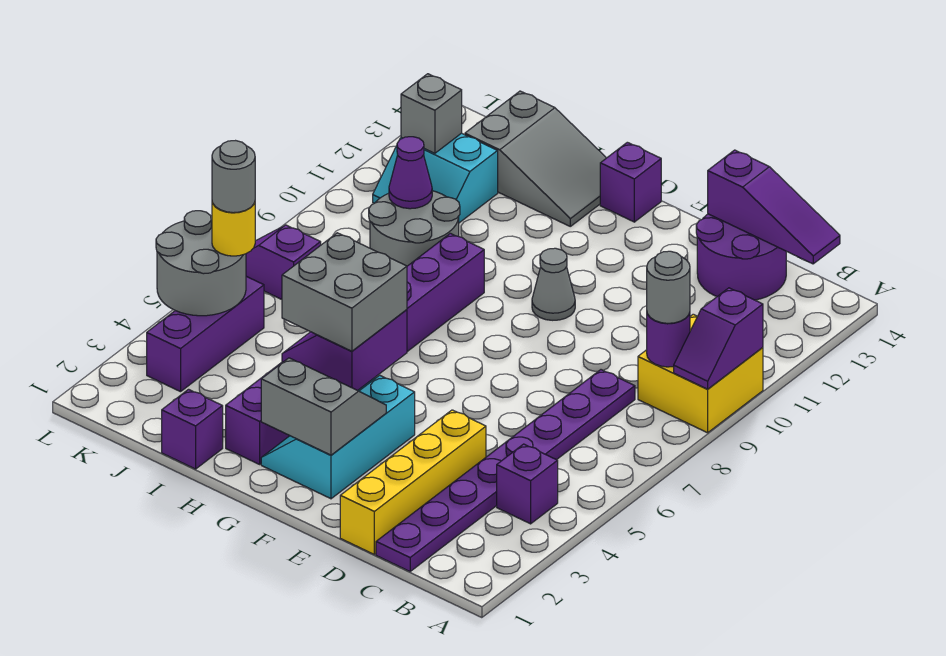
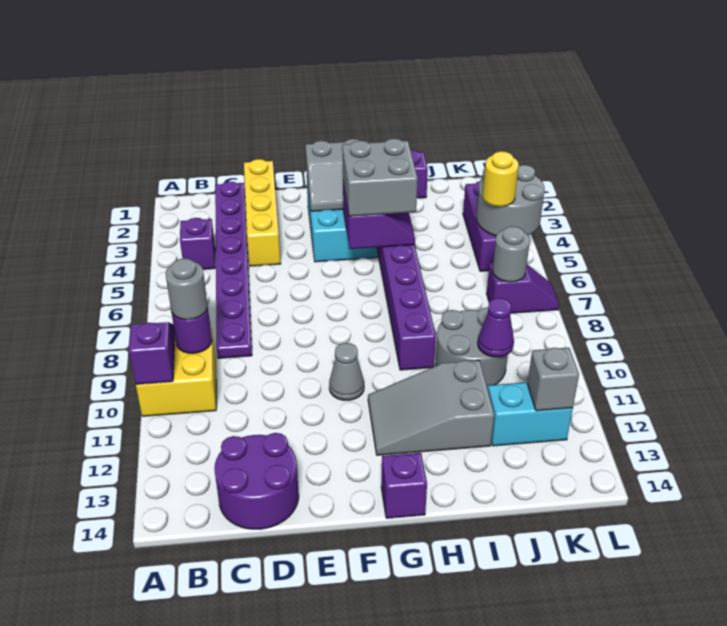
purple 1x3 slope [708,150,840,264] -> none
grey 2x3 slope [465,91,606,226] -> grey 2x3 slope moved to [368,360,494,455]
grey 1x1 round brick [212,141,255,213] -> grey 1x1 round brick moved to [493,226,530,282]

